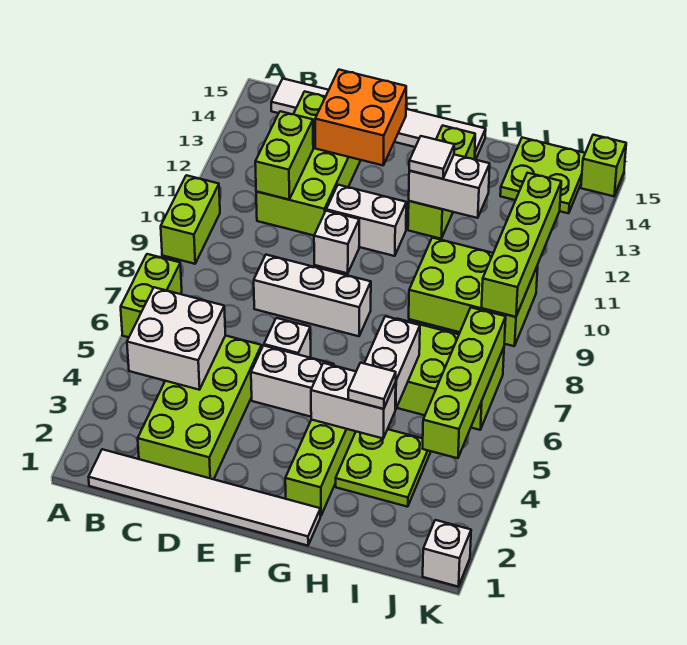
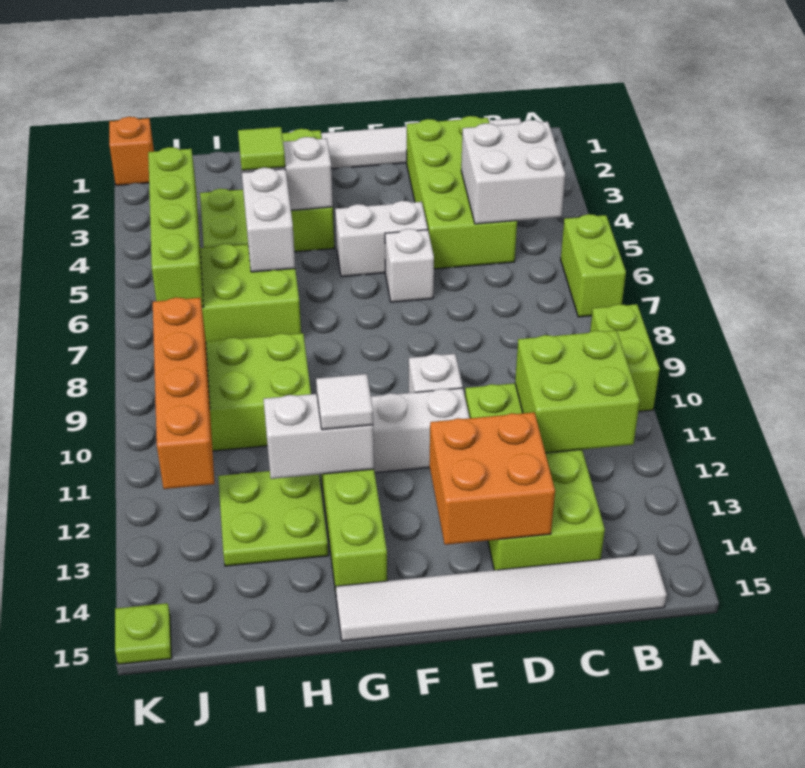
lime 1x2 brick [255,111,313,200] -> lime 2x2 brick [515,330,640,453]
white 1x3 brick [254,255,371,336] -> none
white 1x1 tile [348,363,396,409] -> lime 1x1 tile [238,127,285,170]
lime 2x2 plate [500,138,585,213] -> lime 2x2 plate moved to [218,471,328,566]
lime 1x4 brick [482,173,561,317] -> orange 1x4 brick [153,297,215,489]
white 1x1 brick [423,520,471,587] -> orange 1x1 brick [109,117,154,185]
lime 1x1 brick [581,135,626,196] -> lime 1x1 plate [115,603,172,664]

